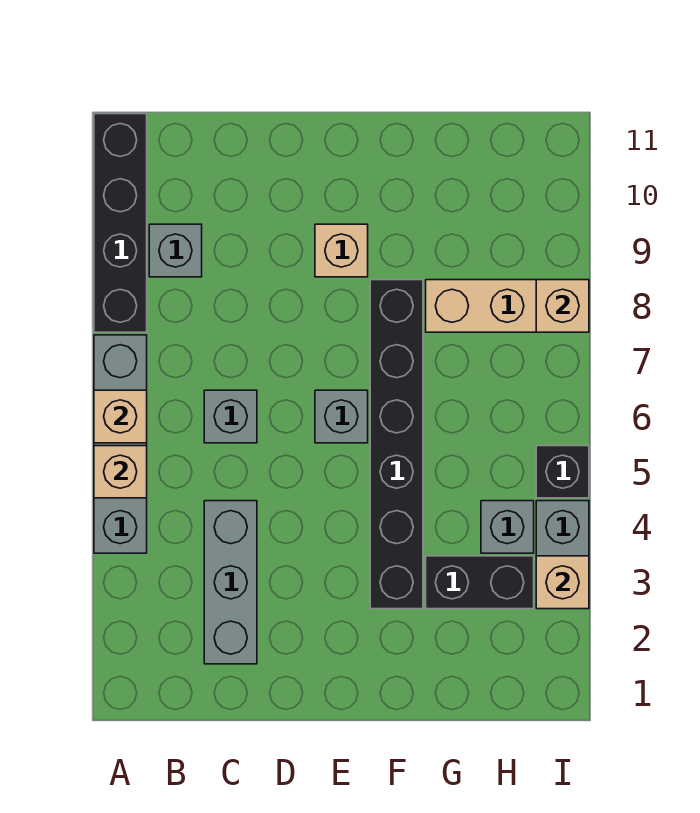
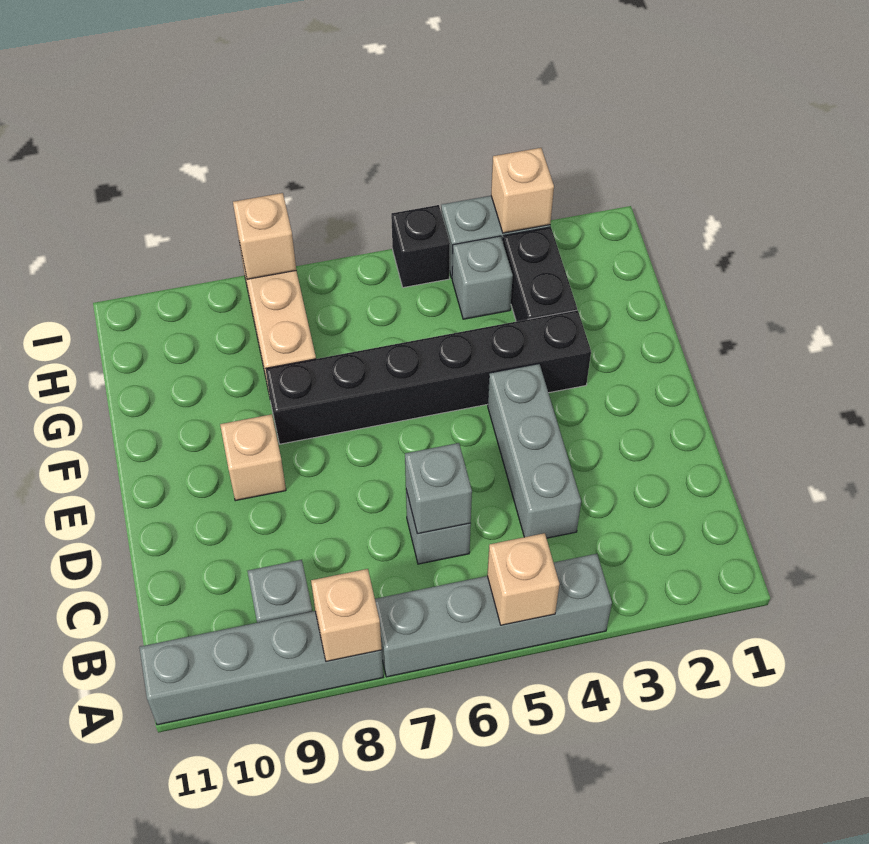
tan 1x1 brick [94,390,147,443] -> tan 1x1 brick moved to [311,569,382,662]
black 1x4 brick [94,114,147,332] -> grey 1x4 brick [139,611,383,725]
grey 1x3 brick [204,501,257,664] -> grey 1x3 brick turned to [488,364,581,538]
grey 1x1 brick [315,390,368,443] -> grey 1x1 brick moved to [405,443,472,534]

